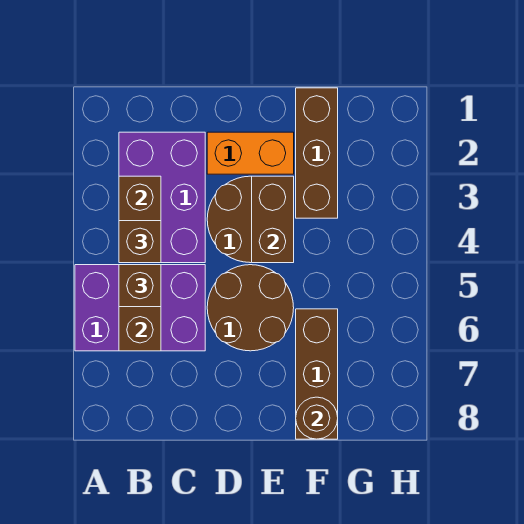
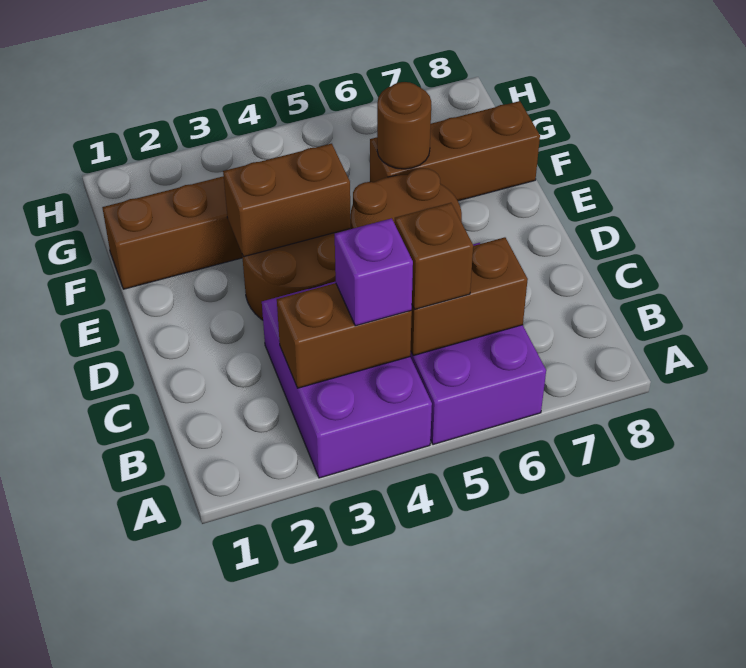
purple 2x3 brick [119,132,205,263] -> purple 2x3 brick turned to [262,282,432,478]
brown 1x1 brick [119,221,161,263] -> purple 1x1 brick [335,218,413,326]
orange 1x2 brick [207,132,294,174] -> none
brown 1x1 round brick [296,397,338,439] -> brown 1x1 round brick moved to [377,82,431,169]

